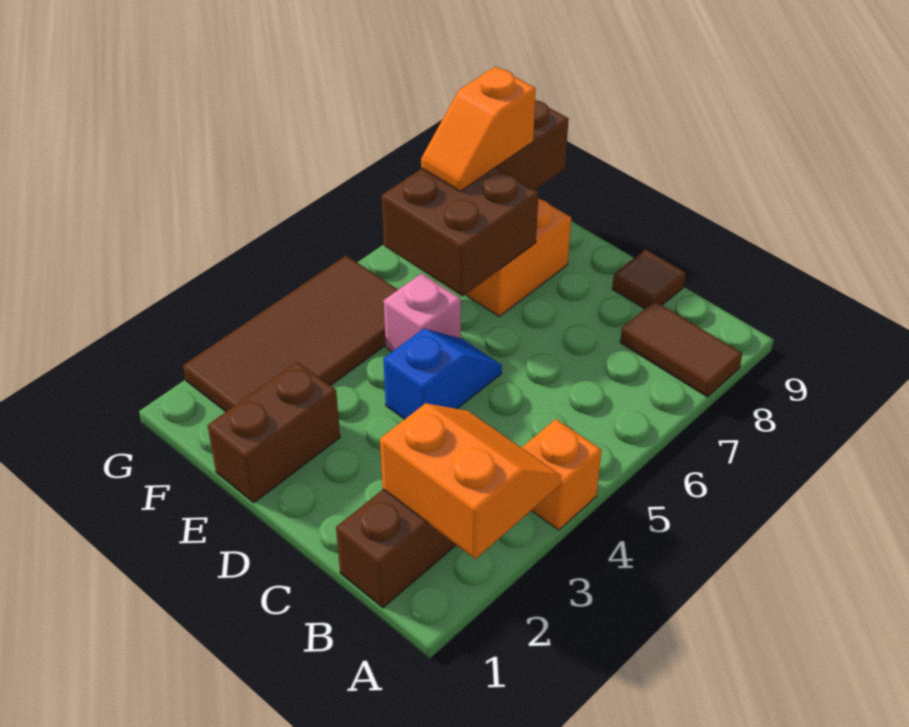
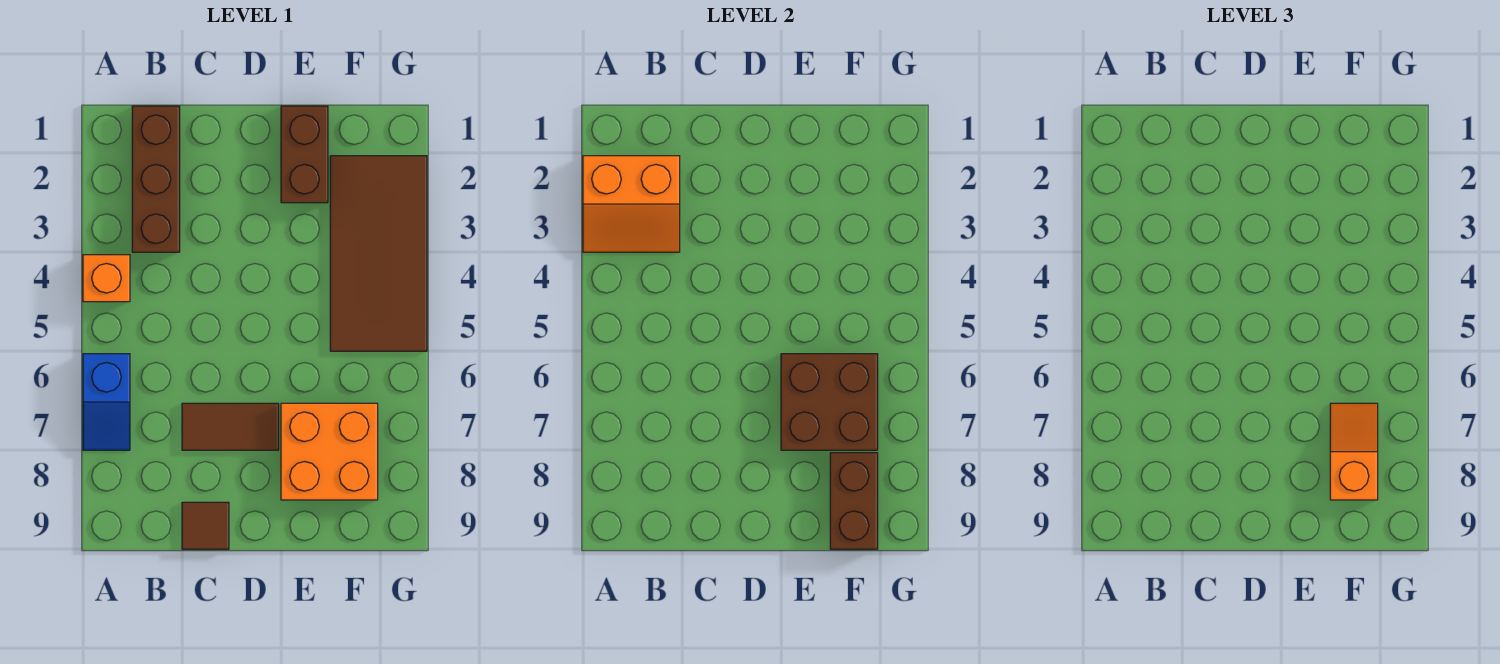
brown 1x2 tile [620,301,742,397] -> brown 1x2 tile moved to [182,403,279,450]
blue 1x2 slope [383,329,502,419] -> blue 1x2 slope moved to [83,354,130,450]
pink 1x1 brick [384,273,461,352] -> none

